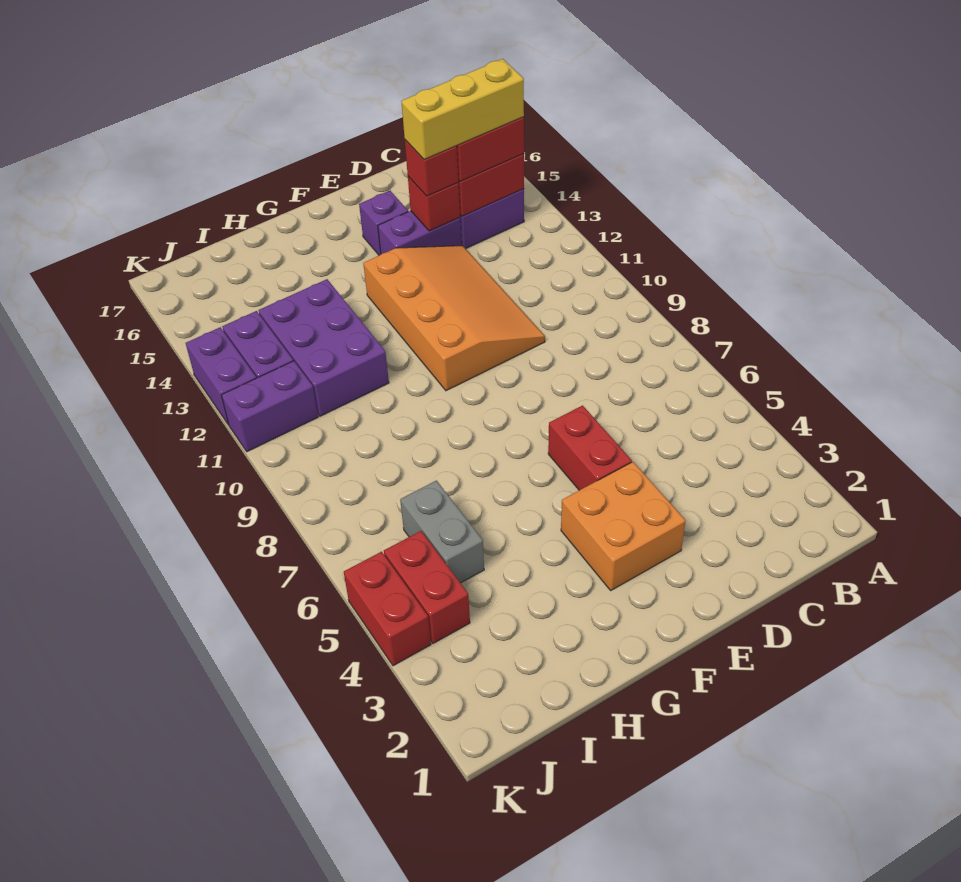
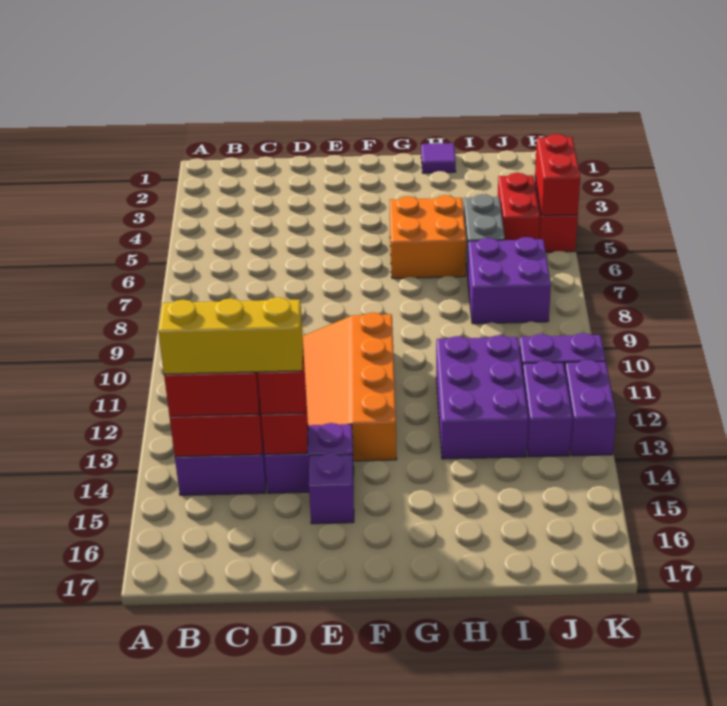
orange 2x2 brick [561,462,686,590] -> orange 2x2 brick moved to [390,195,466,278]
red 1x2 brick [548,405,632,490] -> red 1x2 brick moved to [535,134,580,216]
none -> purple 1x1 tile [421,143,456,173]
none -> purple 2x2 brick [468,237,551,324]

